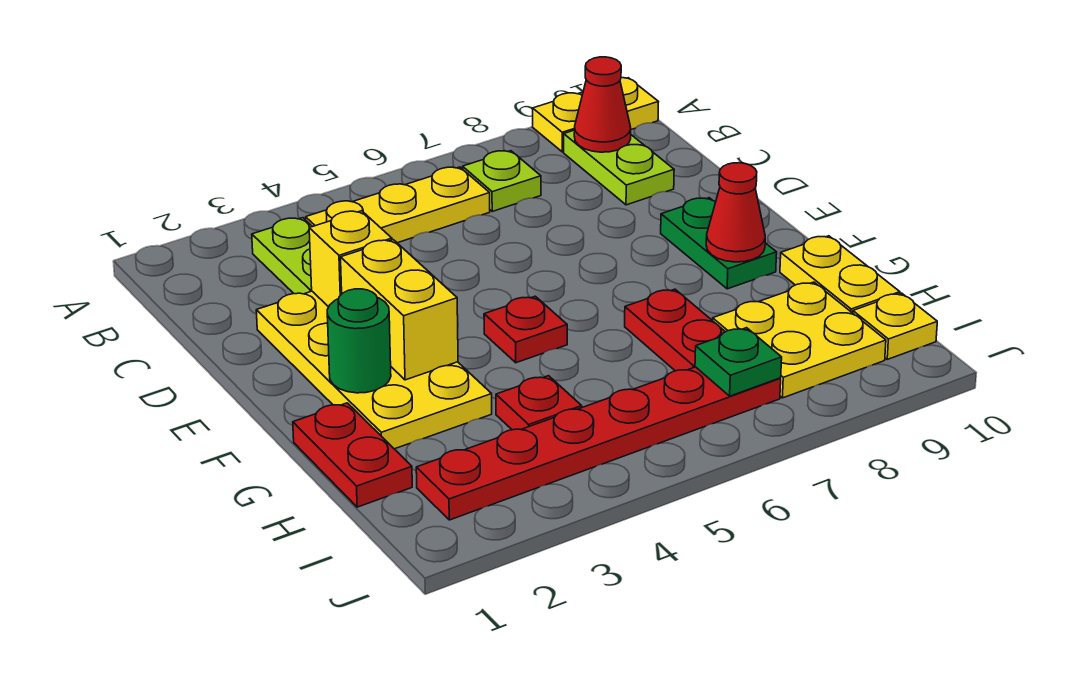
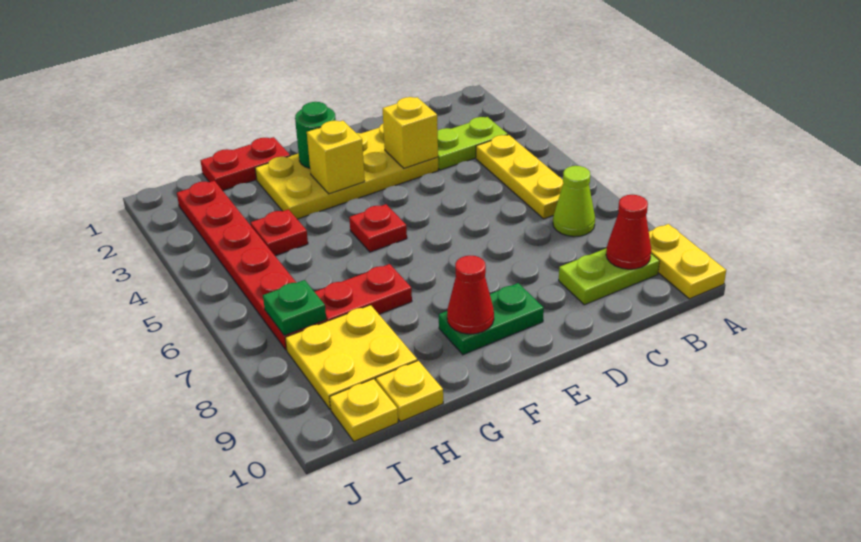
lime 1x1 plate [463,151,541,211] -> lime 1x1 cone [553,166,595,237]
yellow 1x2 brick [341,240,458,380] -> yellow 1x1 brick [307,121,365,194]
yellow 1x2 plate [780,236,900,313] -> yellow 1x1 plate [376,361,443,422]

